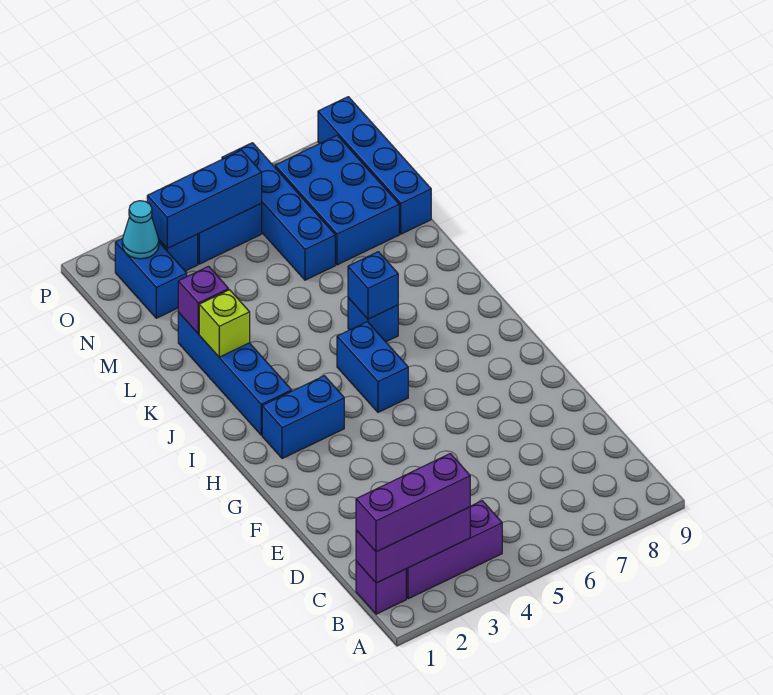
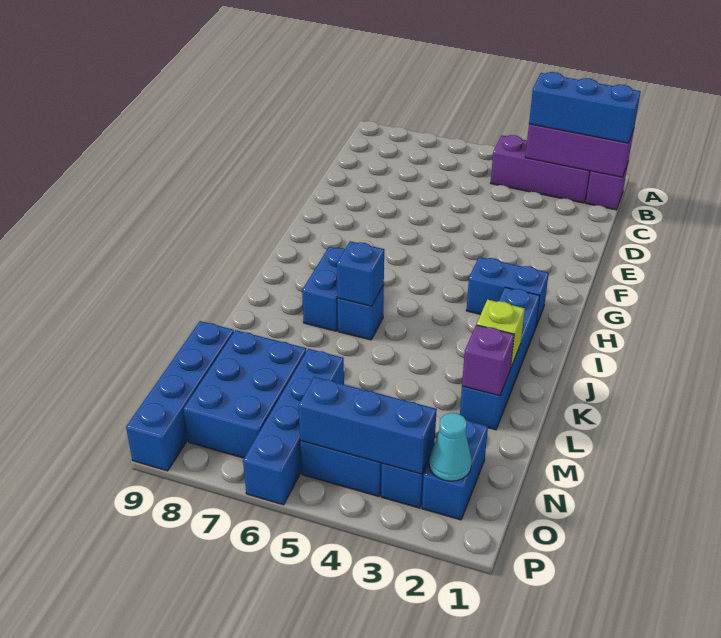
purple 1x3 brick [356,454,470,552] -> blue 1x3 brick [529,72,641,143]
blue 1x2 brick [337,322,408,412] -> blue 1x2 brick moved to [302,247,345,331]

